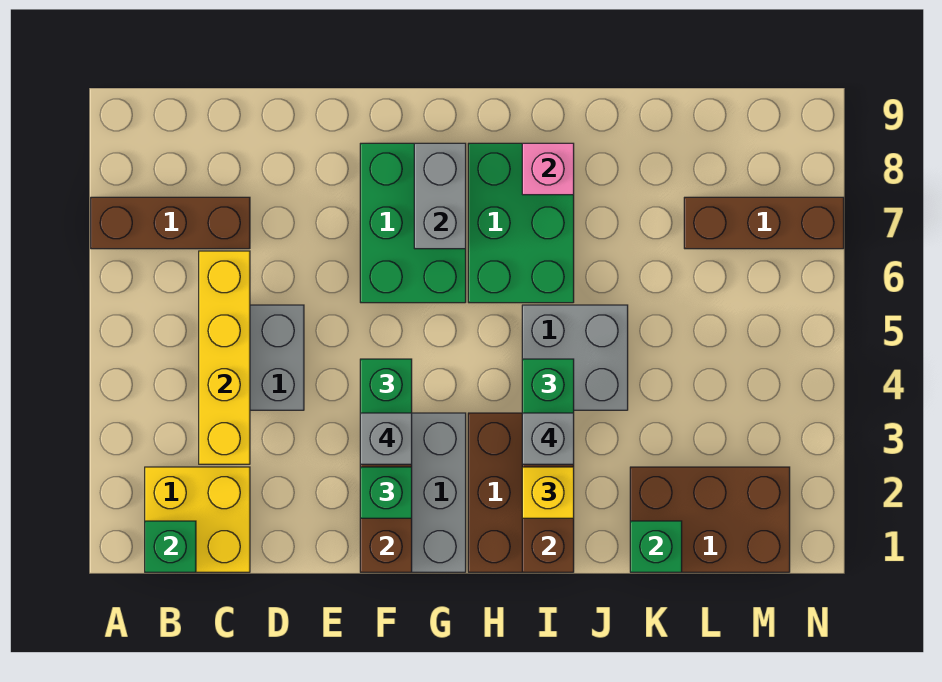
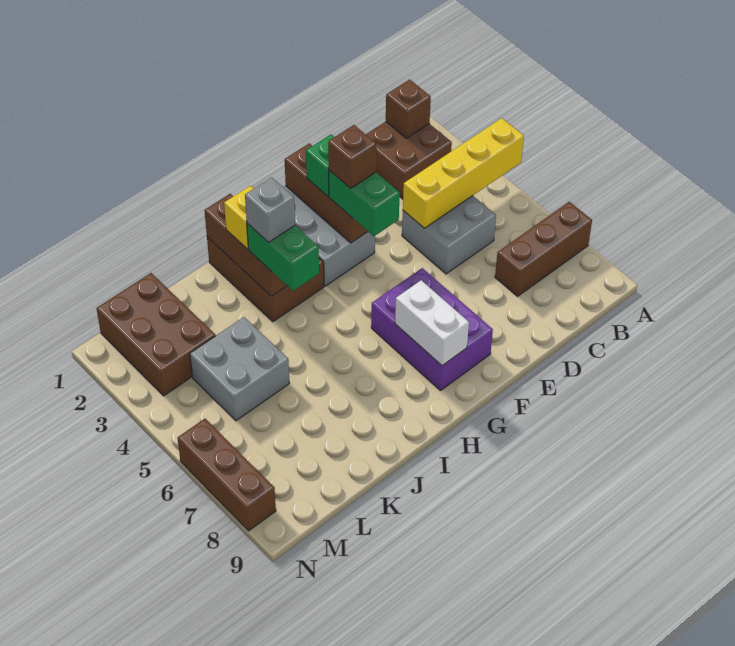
yellow 2x2 brick [145,467,250,572] -> brown 2x2 brick [366,122,452,199]
green 1x1 brick [145,521,196,572] -> brown 1x1 brick [386,80,431,138]
yellow 1x4 brick [199,251,250,464] -> yellow 1x4 brick turned to [403,118,524,228]
grey 1x1 brick [360,413,412,464] -> brown 1x1 brick [328,125,376,188]
green 2x3 brick [360,143,466,303] -> purple 2x3 brick [371,268,493,391]
grey 1x2 brick [414,143,466,249] -> white 1x2 brick [395,280,469,366]
green 2x3 brick [468,143,574,303] -> none
grey 2x2 brick [522,305,628,410] -> grey 2x2 brick moved to [190,317,289,421]
pink 1x1 brick [522,143,574,195] -> none
brown 2x3 brick [630,467,790,572] -> brown 2x3 brick turned to [97,273,215,396]
green 1x1 brick [630,521,682,572] -> none
brown 1x3 brick [684,197,844,249] -> brown 1x3 brick turned to [177,419,276,531]

